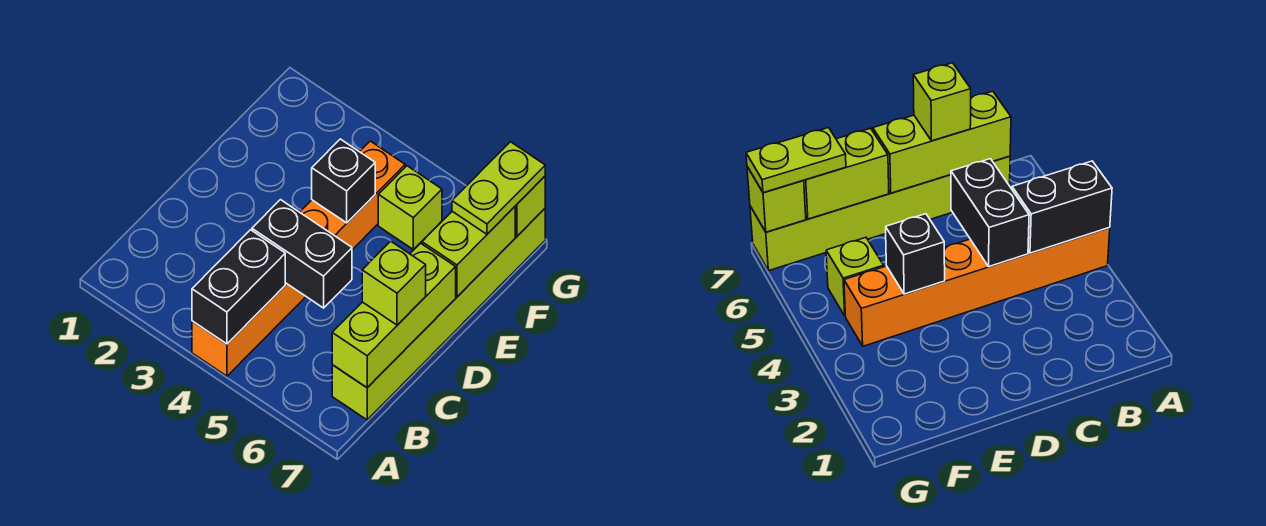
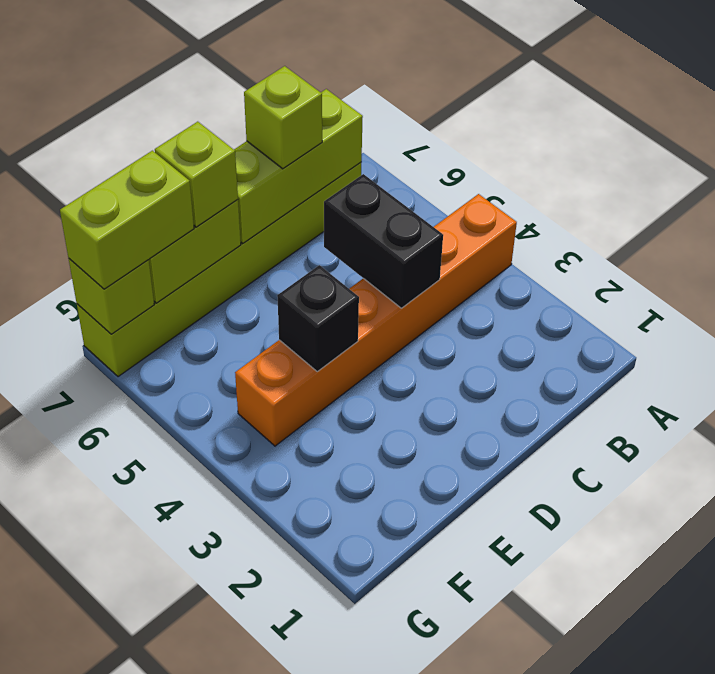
black 1x2 brick [192,230,285,344] -> none
lime 1x1 brick [378,166,442,249] -> lime 1x1 brick moved to [155,122,238,227]
lime 1x2 plate [452,142,545,234] -> lime 1x2 brick [60,151,194,289]

